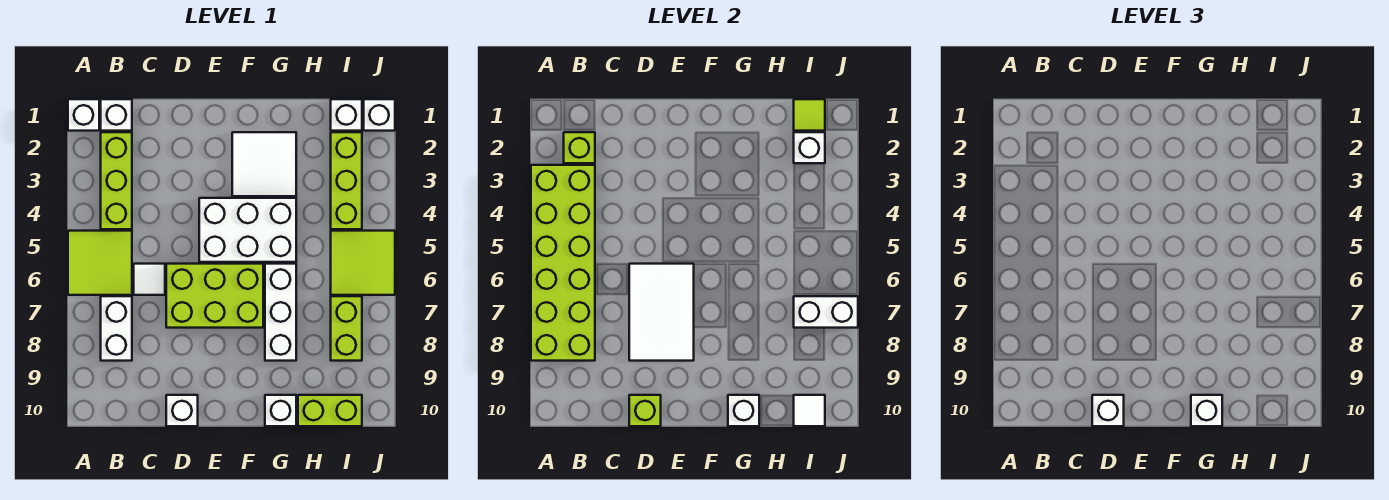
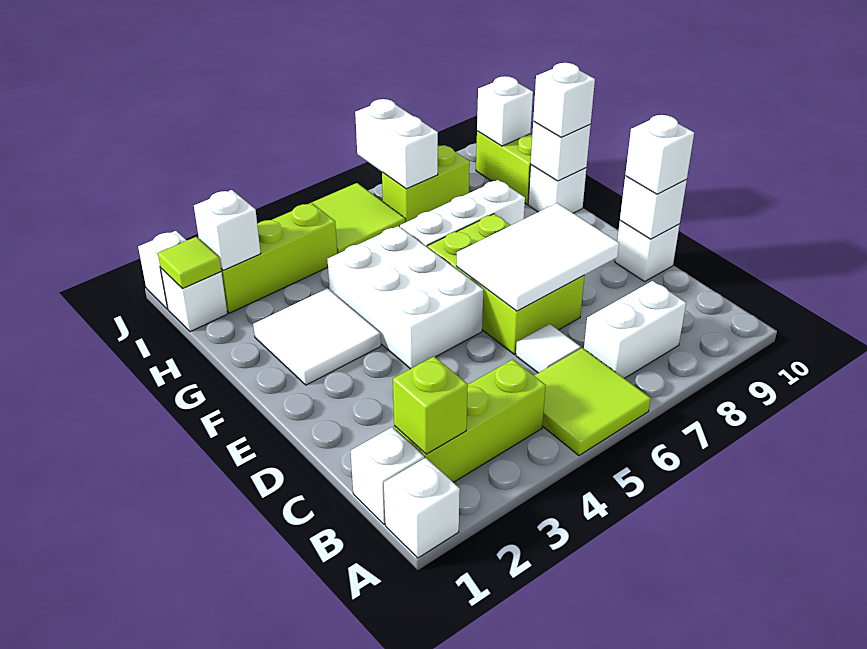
lime 2x6 brick [531,165,595,361] -> none
lime 1x1 brick [629,395,661,426] -> white 1x1 brick [620,176,687,239]
white 1x1 tile [794,395,825,426] -> white 1x1 brick [477,76,533,146]

